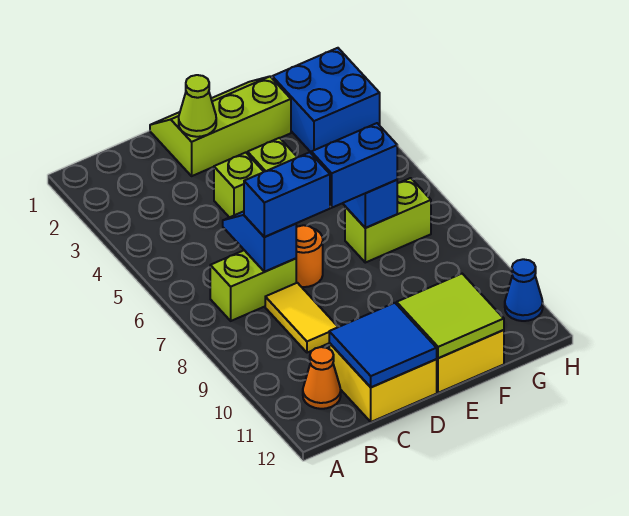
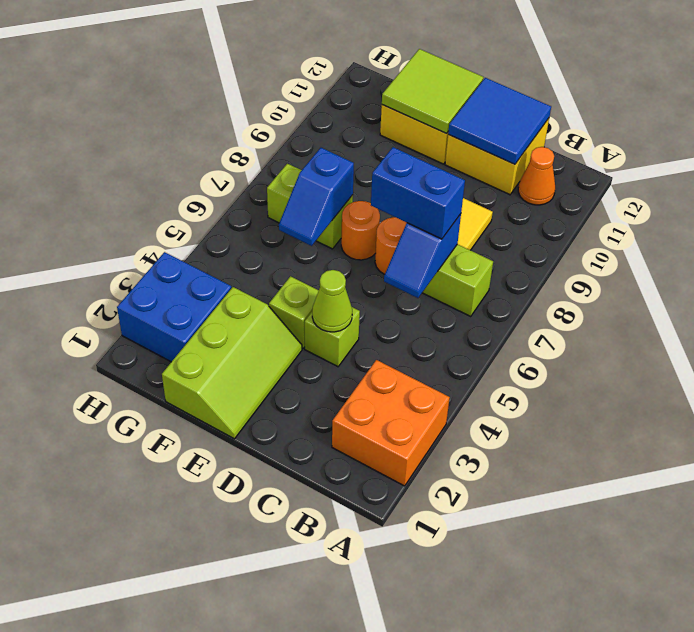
none -> orange 2x2 brick [332,360,450,486]
lime 2x3 slope [150,76,291,176] -> lime 2x3 slope turned to [162,287,302,439]
lime 1x1 cone [179,75,216,137] -> lime 1x1 cone moved to [312,270,352,332]
none -> orange 1x1 round brick [341,201,380,260]
blue 1x2 brick [311,123,397,208] -> none
blue 1x1 cone [505,259,543,321] -> none

